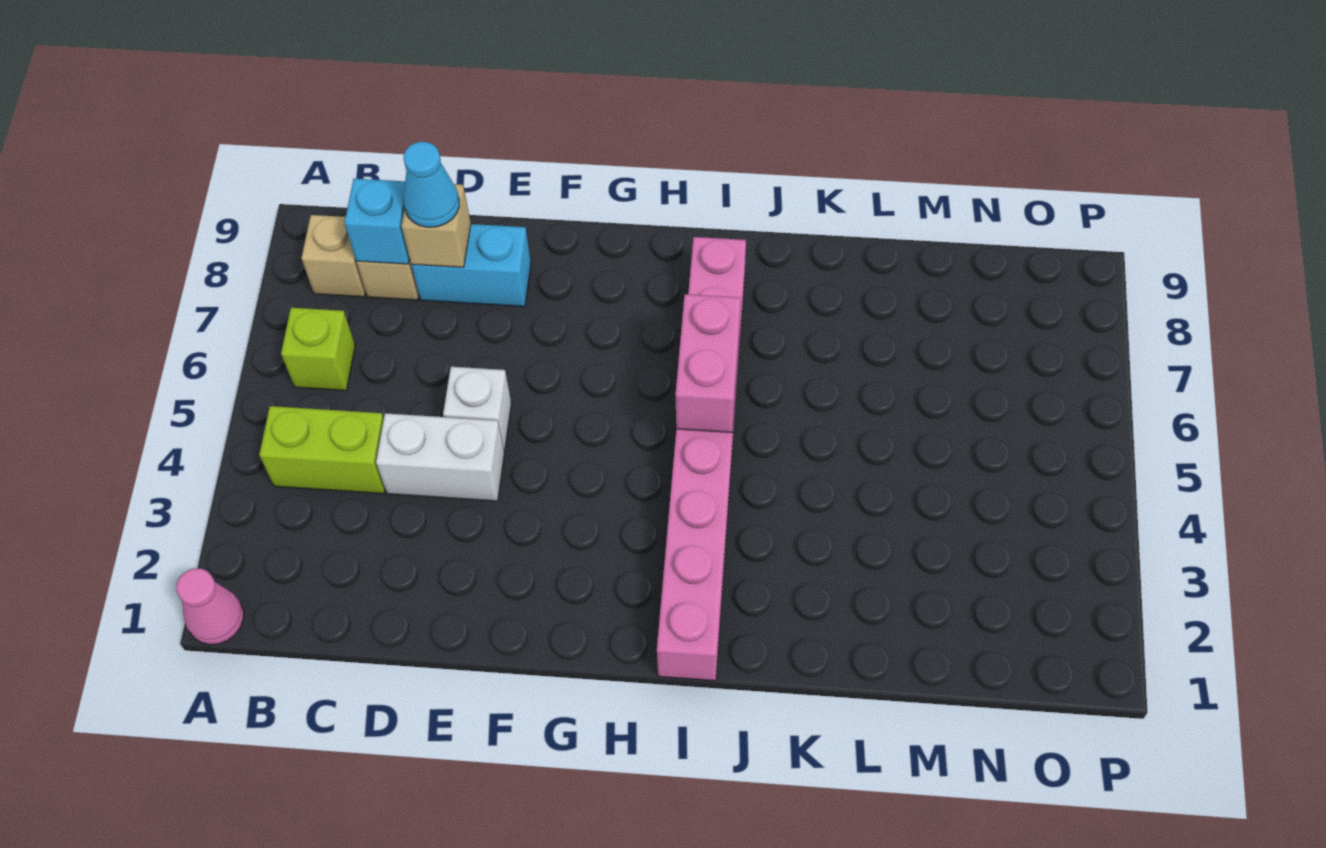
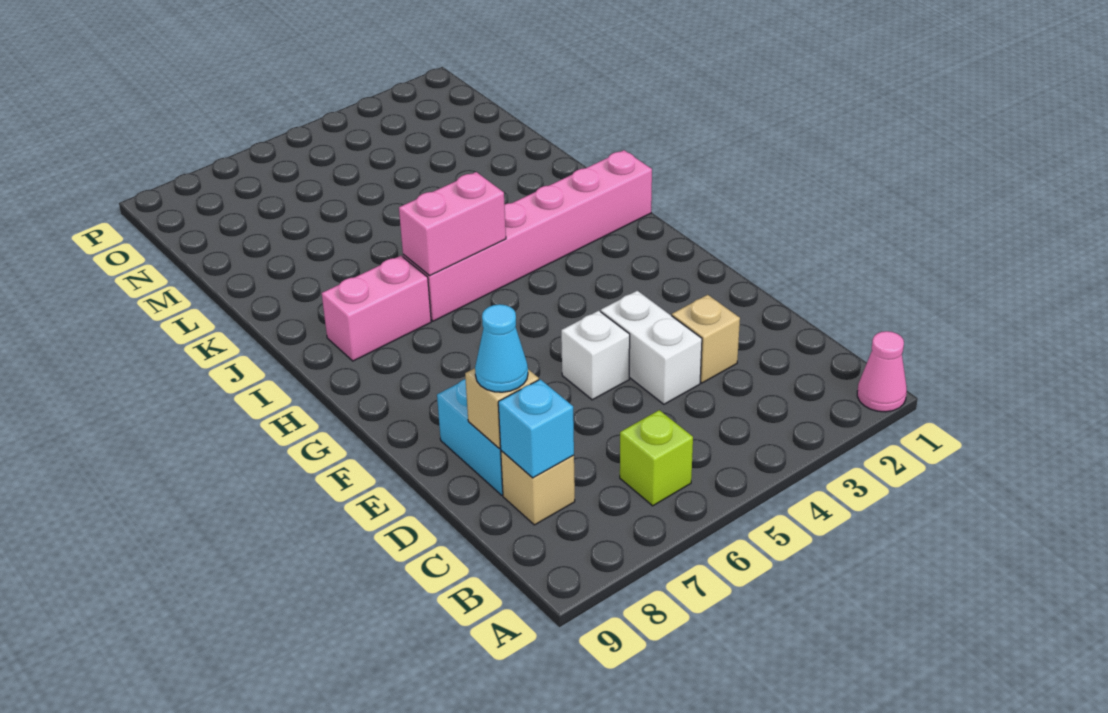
lime 1x2 brick [259,406,385,494] -> none
tan 1x1 brick [302,215,365,297] -> tan 1x1 brick moved to [672,295,740,383]

